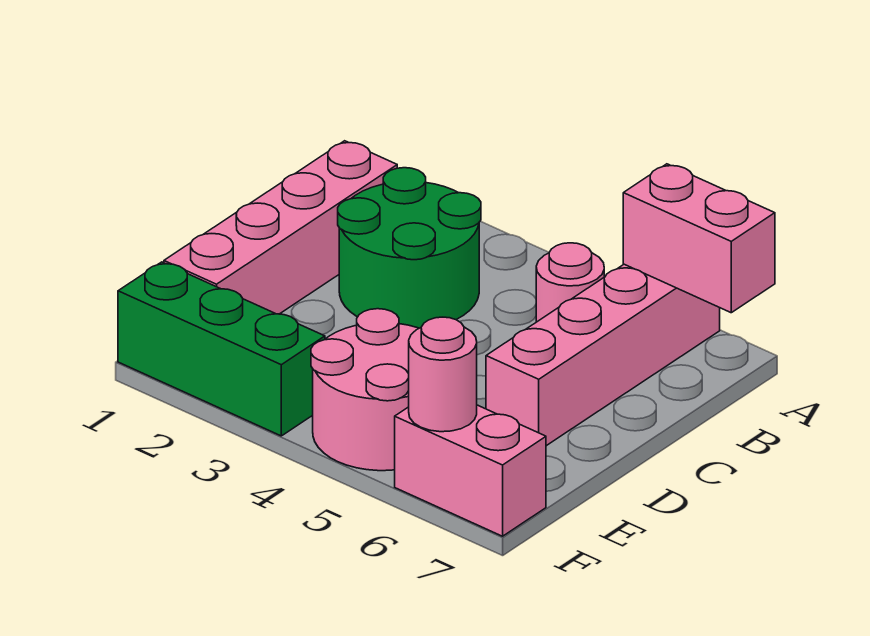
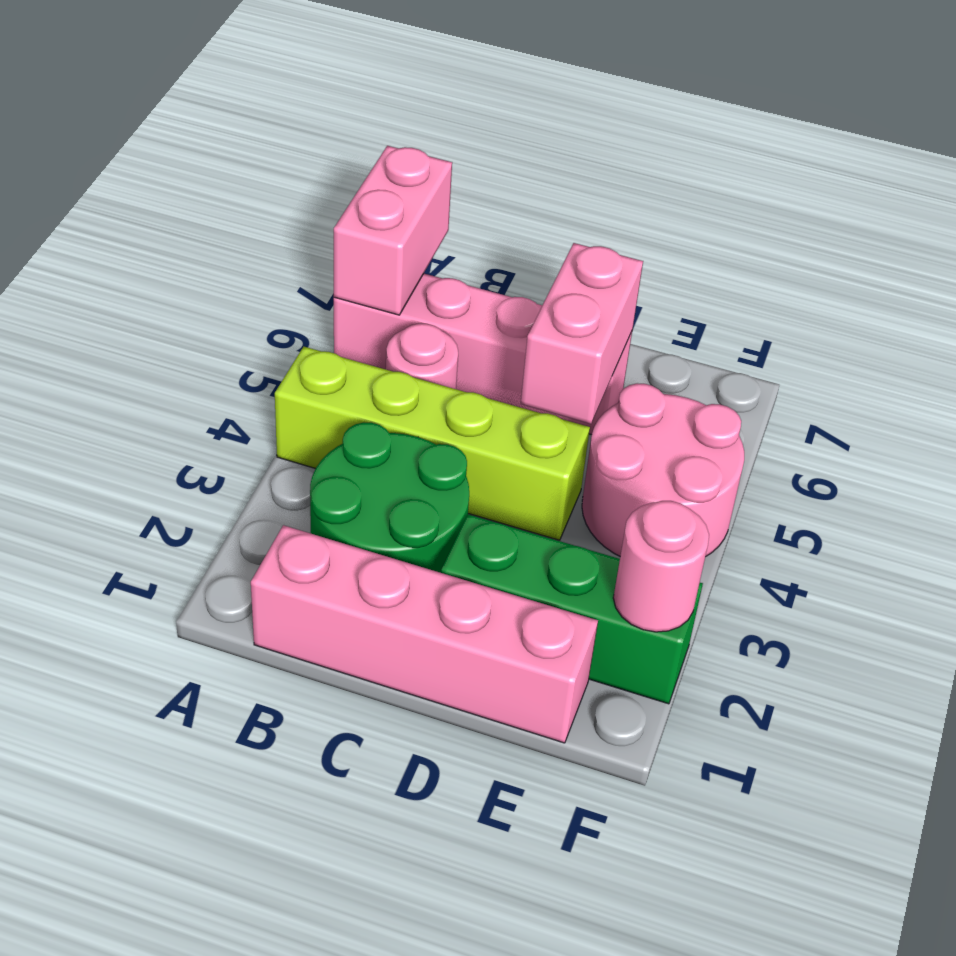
none -> lime 1x4 brick [275,347,590,540]
green 1x3 brick [118,262,325,436] -> green 1x3 brick turned to [441,514,703,704]
pink 1x2 brick [395,405,546,536] -> pink 1x2 brick moved to [521,243,643,424]
pink 1x1 round brick [409,317,477,432] -> pink 1x1 round brick moved to [613,501,709,632]

